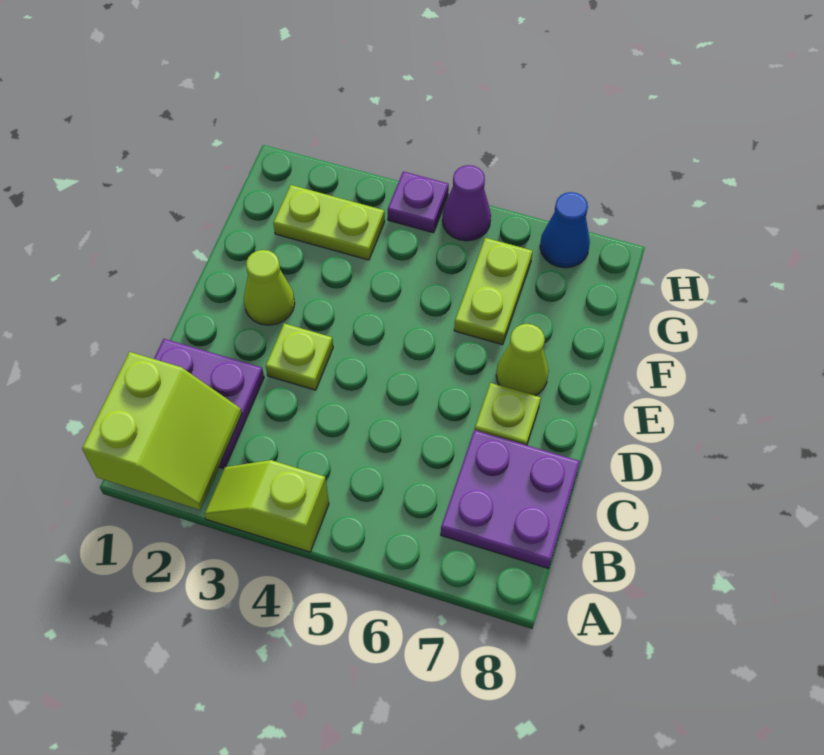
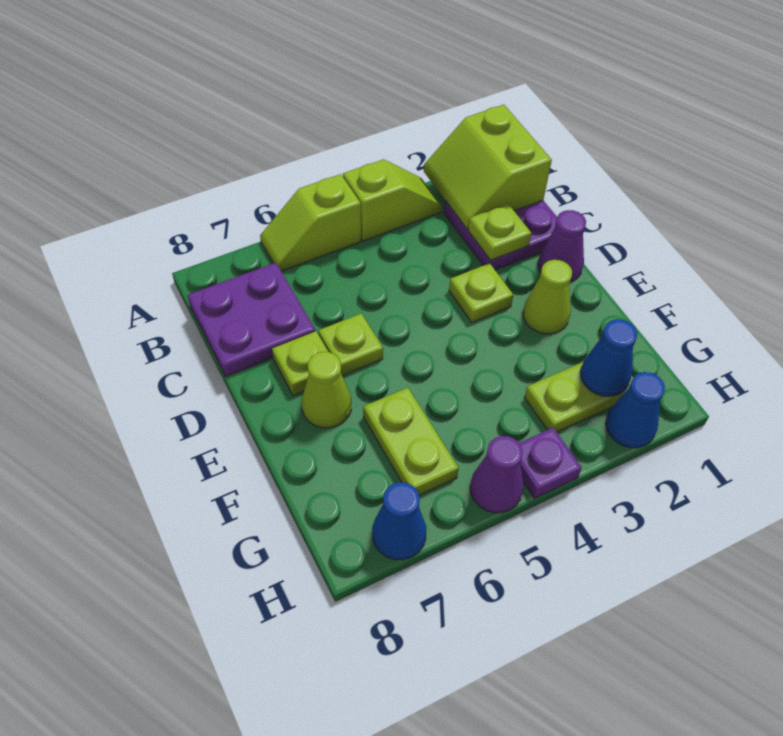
none -> lime 1x2 slope [260,174,361,271]
none -> lime 1x1 plate [468,204,531,260]
none -> purple 1x1 cone [538,210,586,282]
none -> lime 1x1 plate [319,314,383,376]
none -> blue 1x1 cone [580,319,637,396]
none -> blue 1x1 cone [606,372,665,448]

